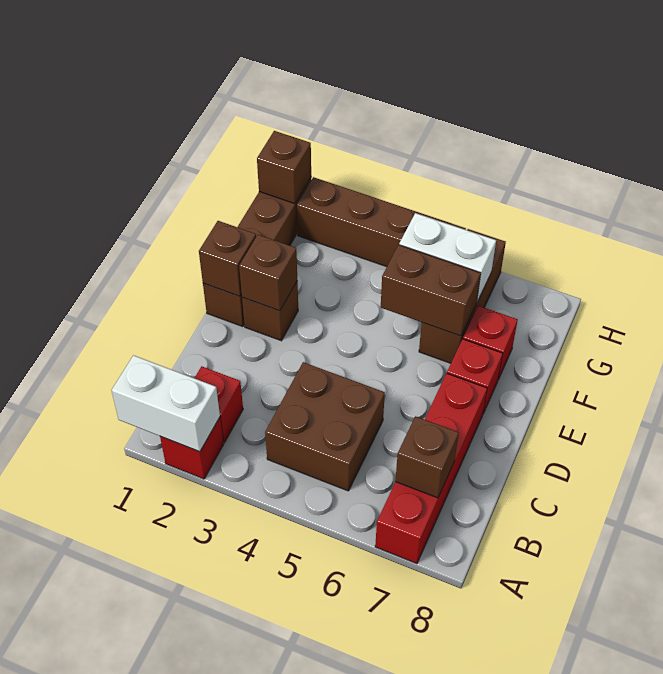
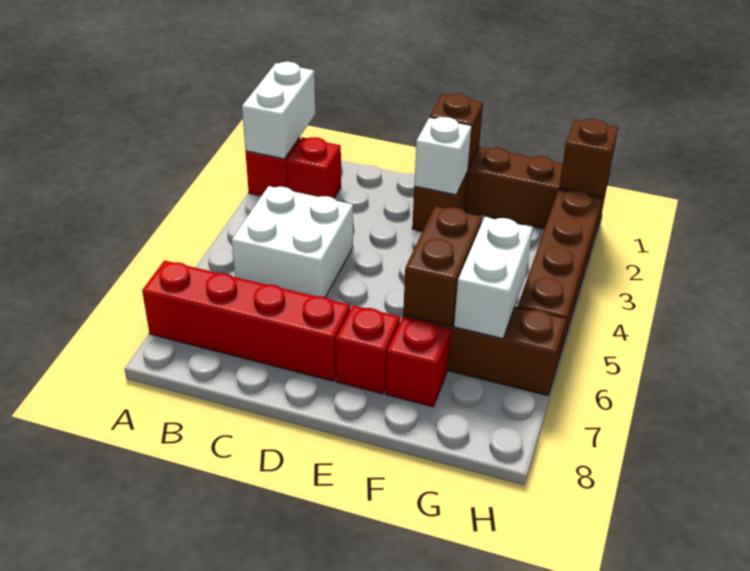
brown 2x2 brick [265,362,385,491] -> white 2x2 brick [232,186,353,297]
brown 1x1 brick [395,416,459,498] -> none
brown 1x1 brick [239,235,297,311] -> white 1x1 brick [414,117,472,195]

